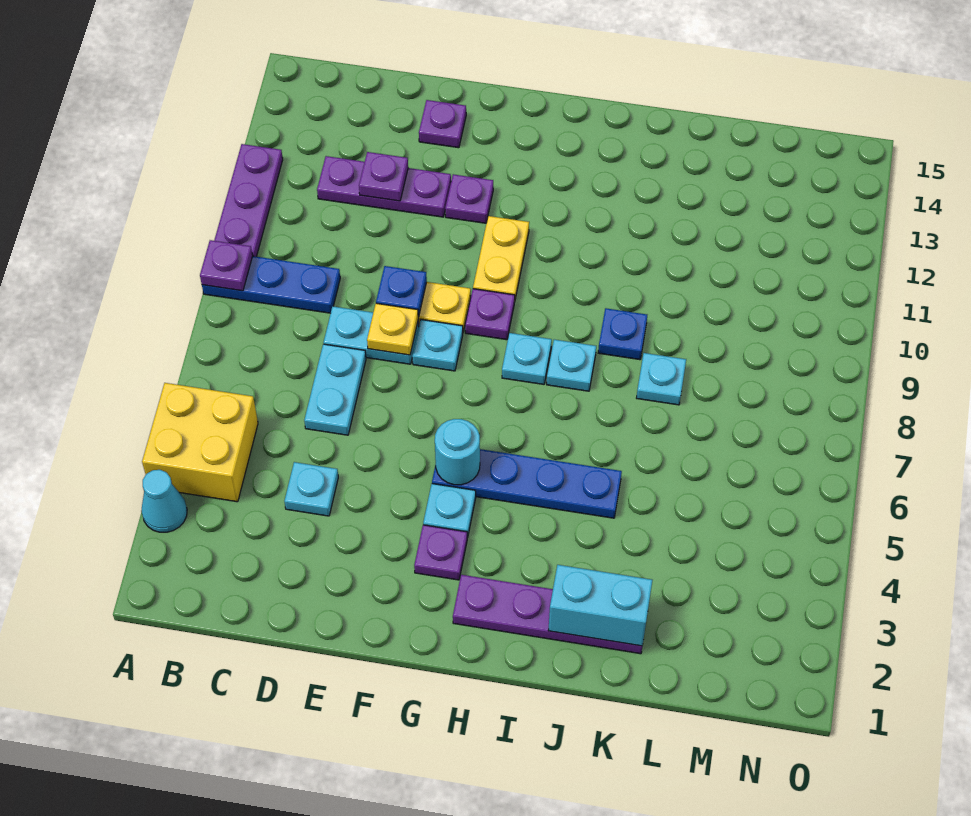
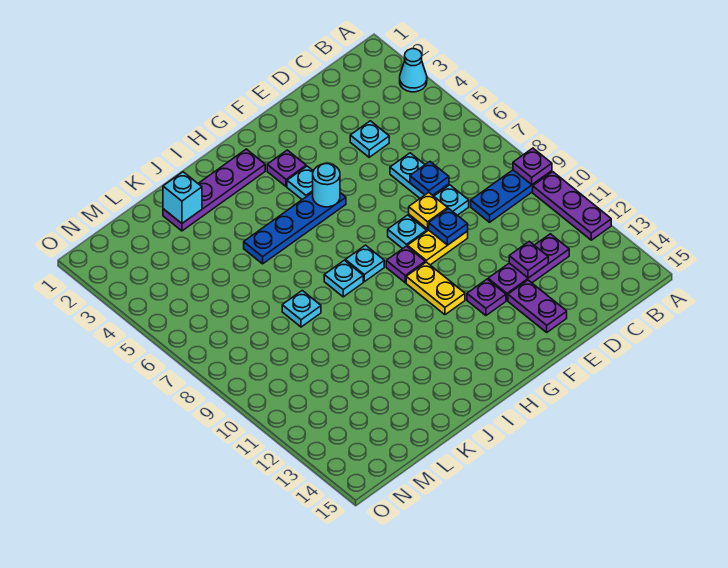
yellow 2x2 brick [142,383,258,502] -> none
purple 1x1 plate [419,100,466,148] -> purple 1x2 plate [508,280,567,332]
cyan 1x2 brick [548,565,652,646] -> cyan 1x1 brick [163,172,202,223]
blue 1x1 plate [598,308,647,360] -> blue 1x1 plate moved to [410,162,449,195]

